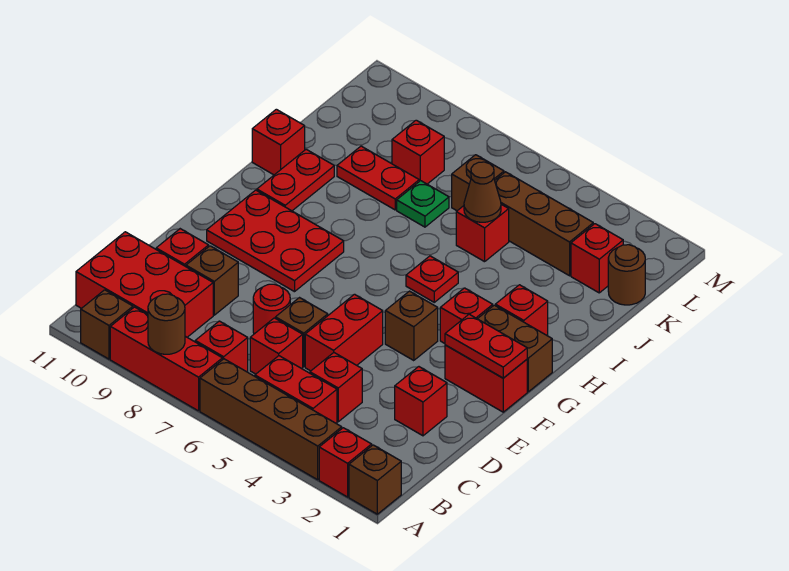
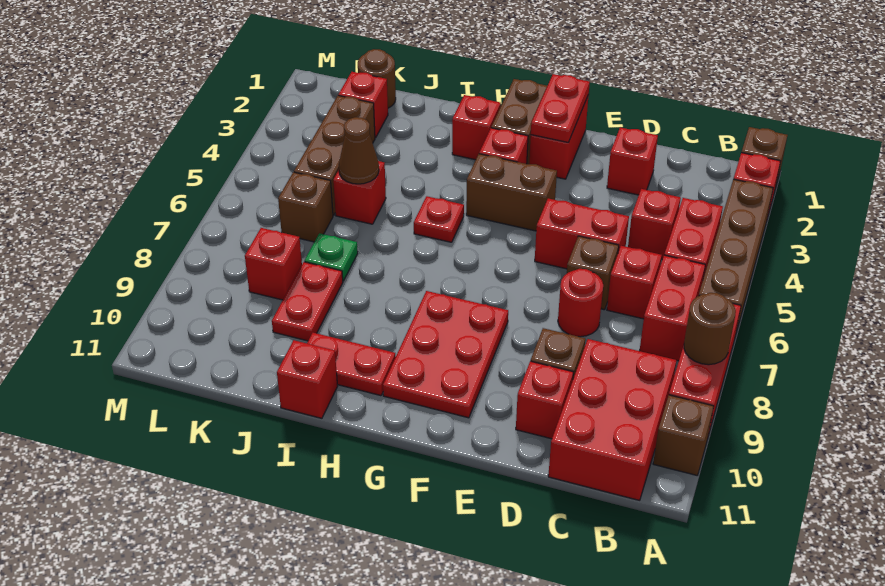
red 1x1 brick [195,321,248,372] -> red 1x2 brick [640,255,705,361]
brown 1x1 brick [385,291,438,361] -> brown 1x2 brick [466,154,557,231]

